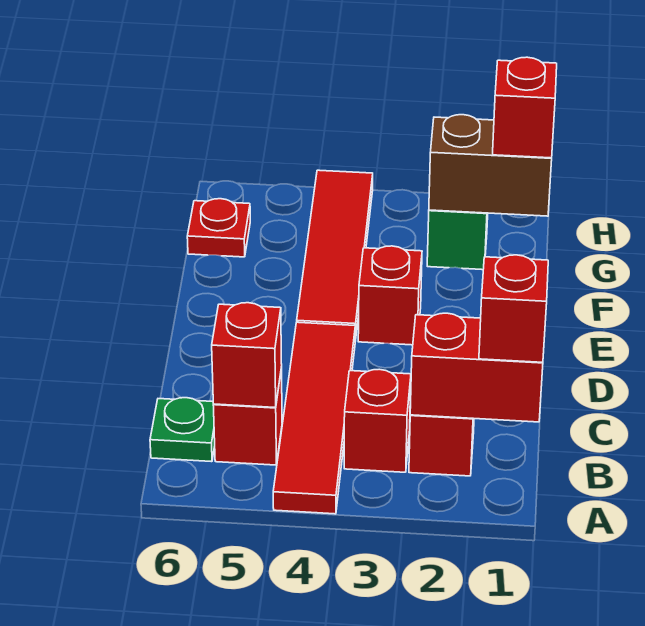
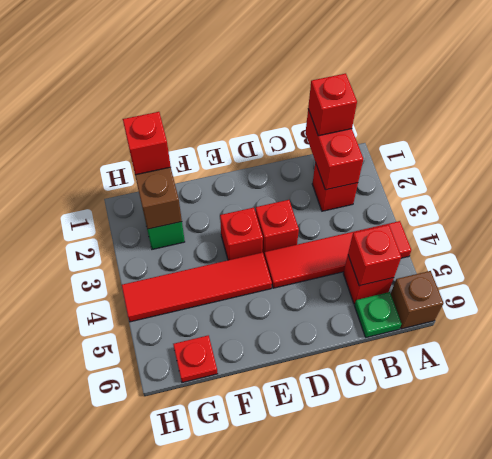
none -> brown 1x1 brick [391,271,443,329]
red 1x1 brick [344,369,411,472] -> red 1x1 brick moved to [256,200,299,254]

